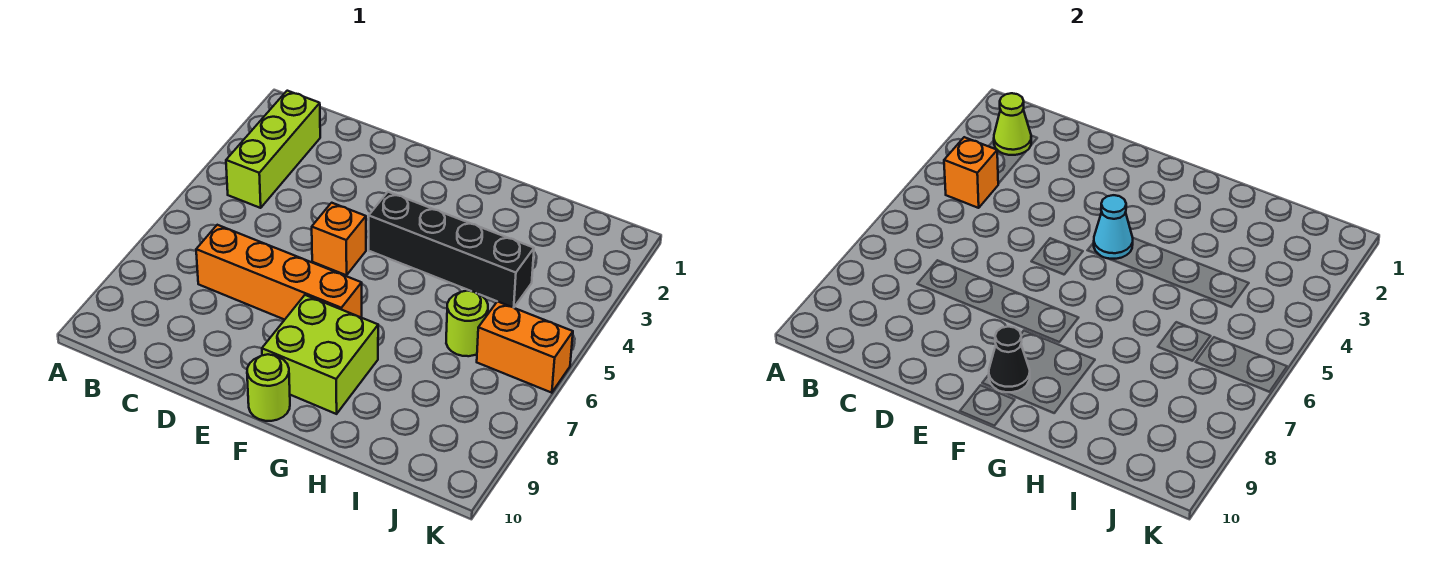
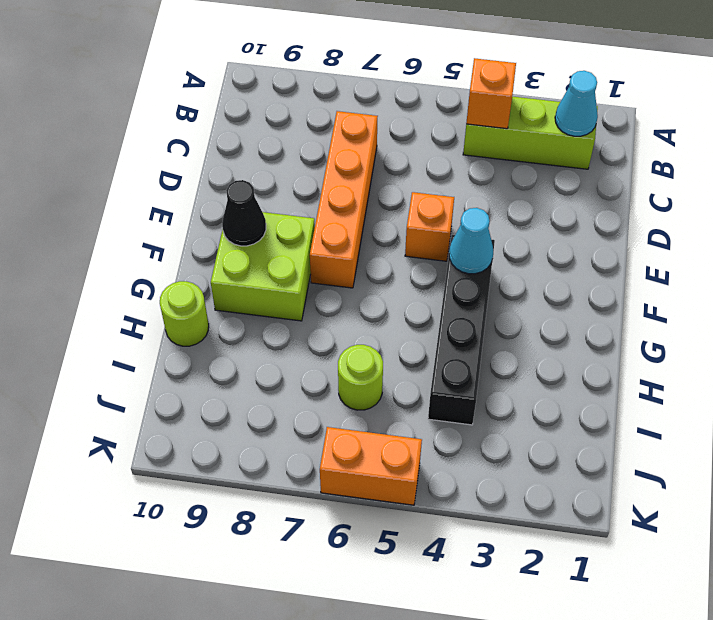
lime 1x1 cone [994,93,1031,155] -> cyan 1x1 cone [555,71,598,136]
lime 1x1 round brick [247,354,290,421] -> lime 1x1 round brick moved to [160,281,209,346]
orange 1x2 brick [477,301,573,393] -> orange 1x2 brick turned to [320,427,422,505]

